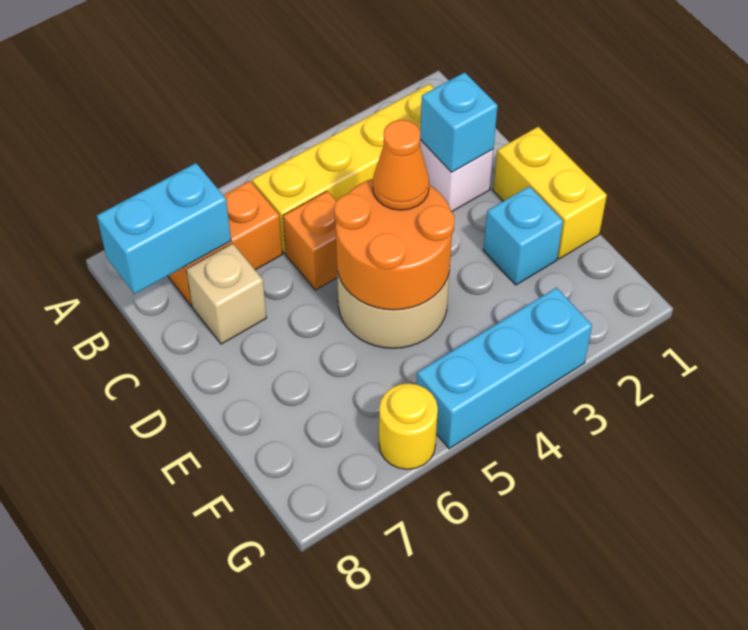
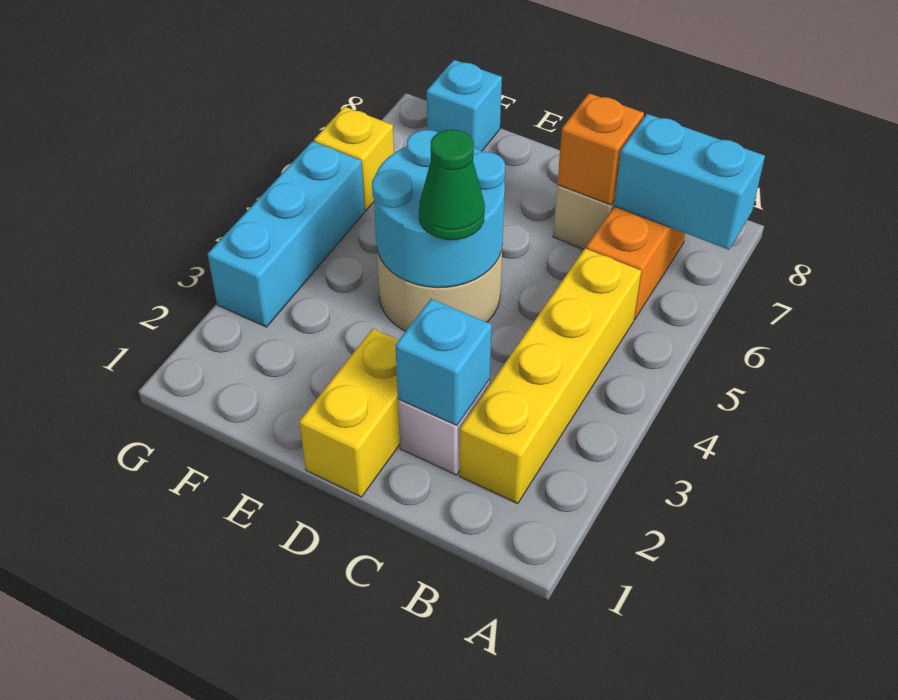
cyan 1x2 brick [97,163,231,294] -> cyan 1x2 brick turned to [614,114,765,250]
orange 1x1 brick [283,191,337,290] -> orange 1x1 brick moved to [557,93,644,205]
yellow 1x2 brick [493,127,607,259] -> yellow 1x2 brick turned to [299,329,400,497]
orange 2x2 round brick [334,179,455,310] -> cyan 2x2 round brick [372,130,505,288]
orange 1x1 cone [373,120,429,210] -> green 1x1 cone [419,129,485,240]
cyan 1x1 brick [483,186,563,285] -> cyan 1x1 brick moved to [427,60,502,151]
yellow 1x1 round brick [379,384,438,469] -> yellow 1x1 brick [314,107,394,211]

